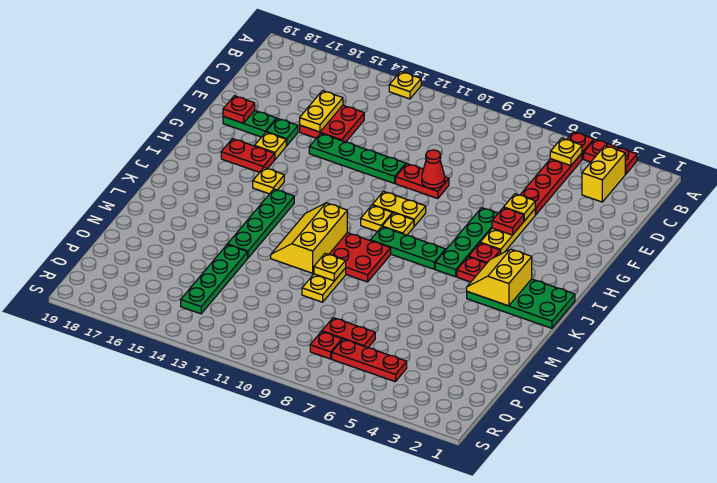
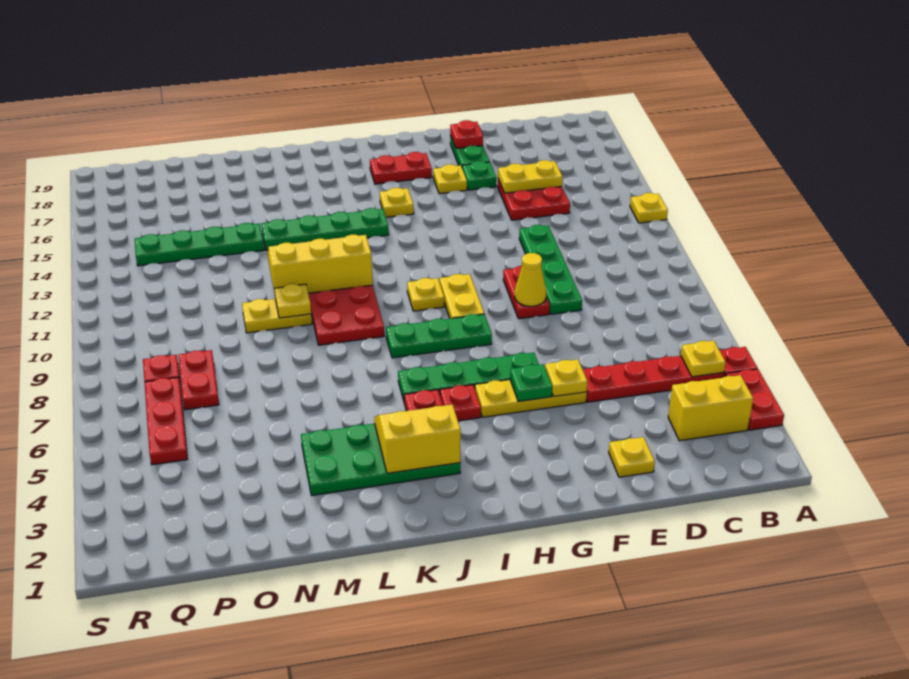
red 1x1 cone [422,150,445,188] -> yellow 1x1 cone [515,253,547,306]
green 1x4 plate [309,133,406,183] -> green 1x4 plate moved to [519,225,582,314]
red 1x1 plate [492,208,524,235] -> green 1x1 plate [510,364,552,402]
red 1x2 plate [221,139,275,172] -> red 1x2 plate turned to [370,152,432,184]
yellow 1x1 plate [382,213,414,235] -> yellow 1x1 plate moved to [609,437,655,477]
green 2x4 plate [467,279,575,328] -> green 2x4 plate turned to [301,424,460,496]
green 1x3 plate [371,227,445,269] -> green 1x3 plate turned to [386,314,492,358]

